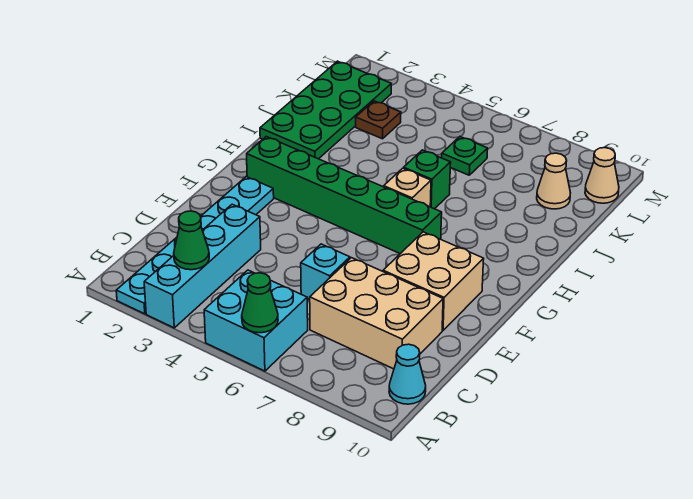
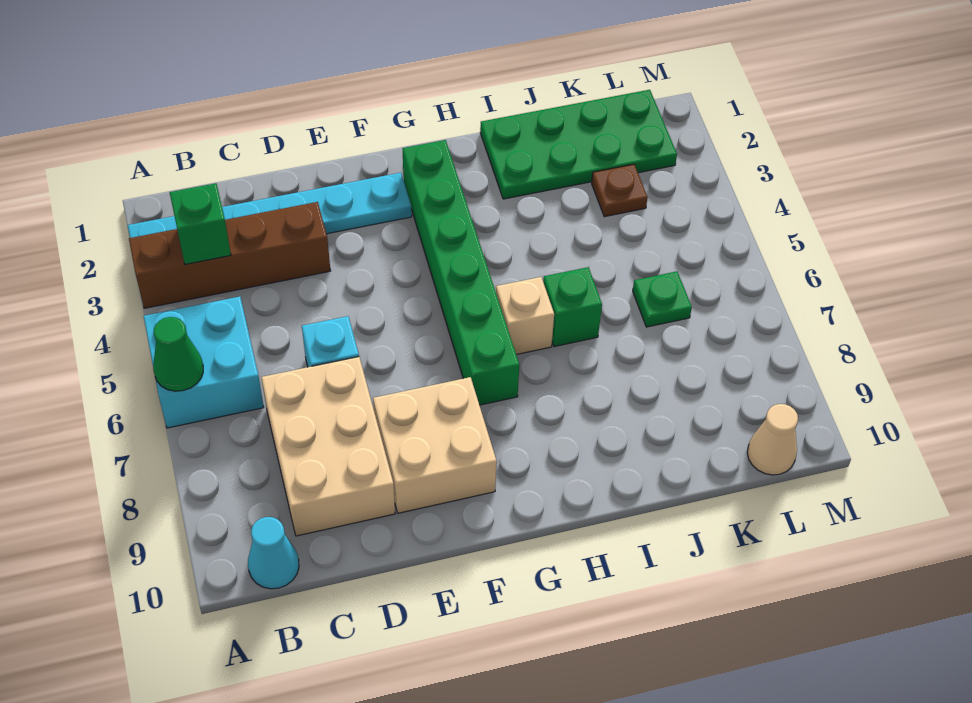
cyan 1x4 brick [144,204,261,328] -> brown 1x4 brick [129,202,330,308]
green 1x1 cone [174,211,209,270] -> green 1x1 brick [170,183,231,264]
tan 1x1 cone [537,153,570,209] -> none

